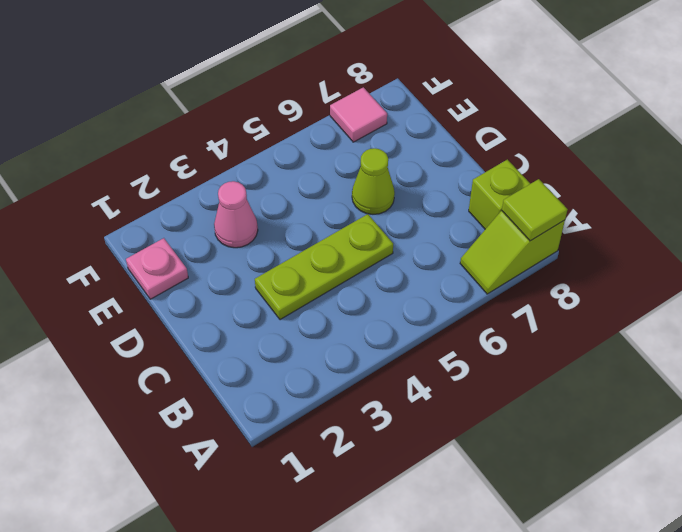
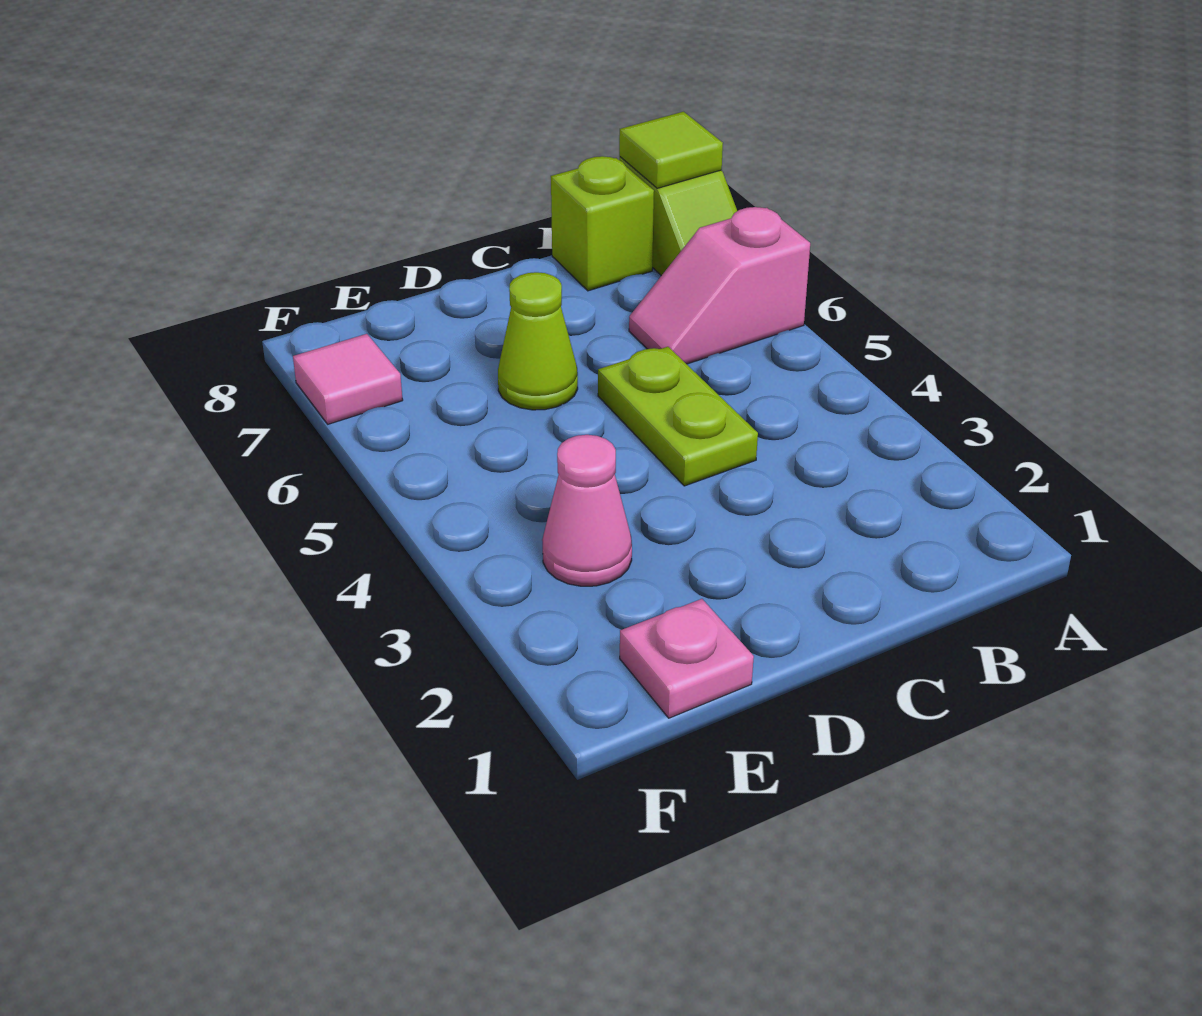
none -> pink 1x2 slope [629,207,810,364]
lime 1x3 plate [255,214,393,320] -> lime 1x2 plate [598,347,758,486]

